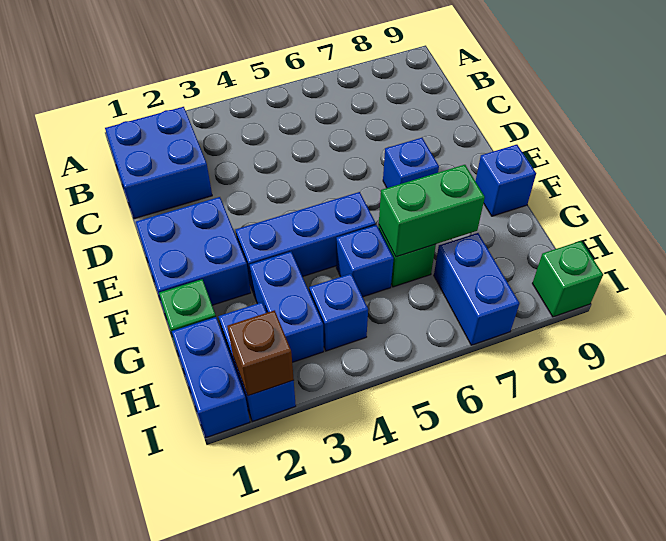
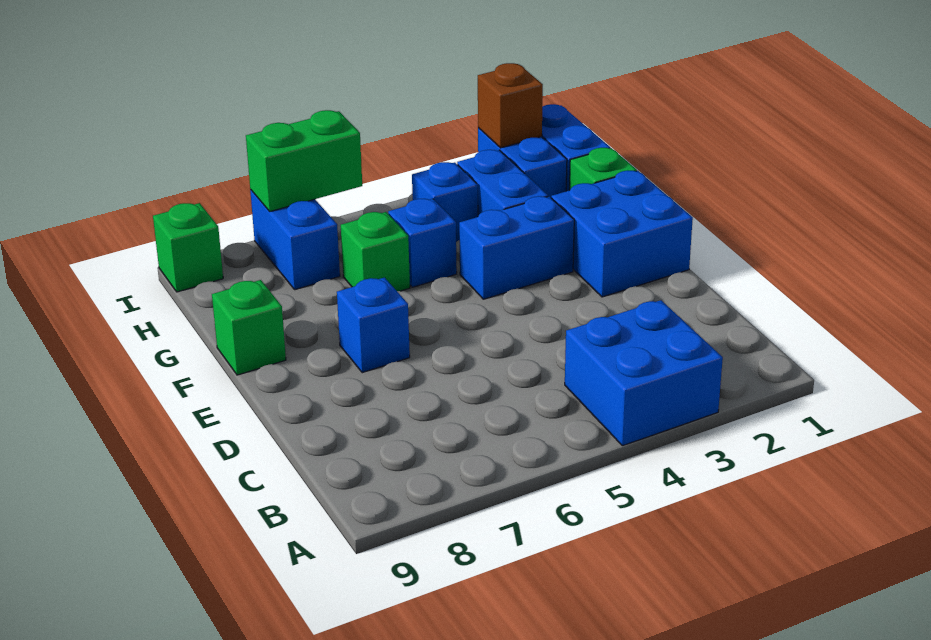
blue 2x2 brick [105,107,212,219] -> blue 2x2 brick moved to [565,300,723,446]
blue 1x3 brick [236,192,376,291] -> blue 1x2 brick [459,196,574,299]
blue 1x1 brick [475,145,536,216] -> green 1x1 brick [212,280,286,375]
green 1x2 brick [379,165,485,257] -> green 1x2 brick moved to [246,110,362,212]

